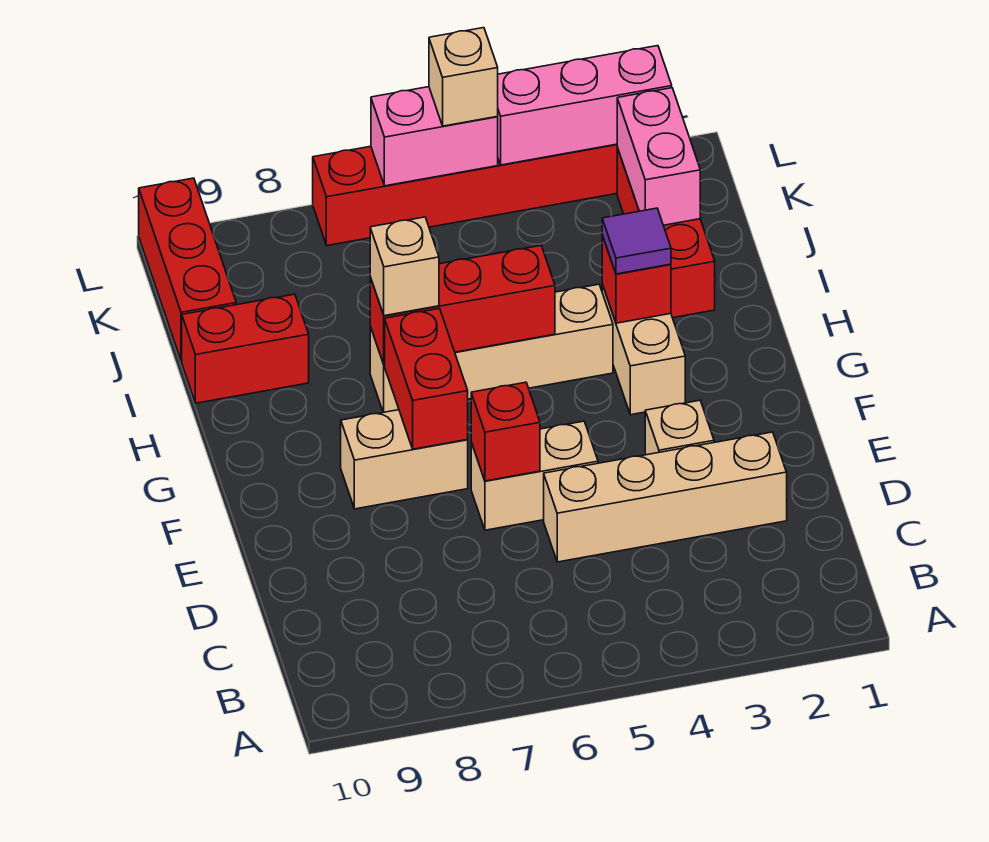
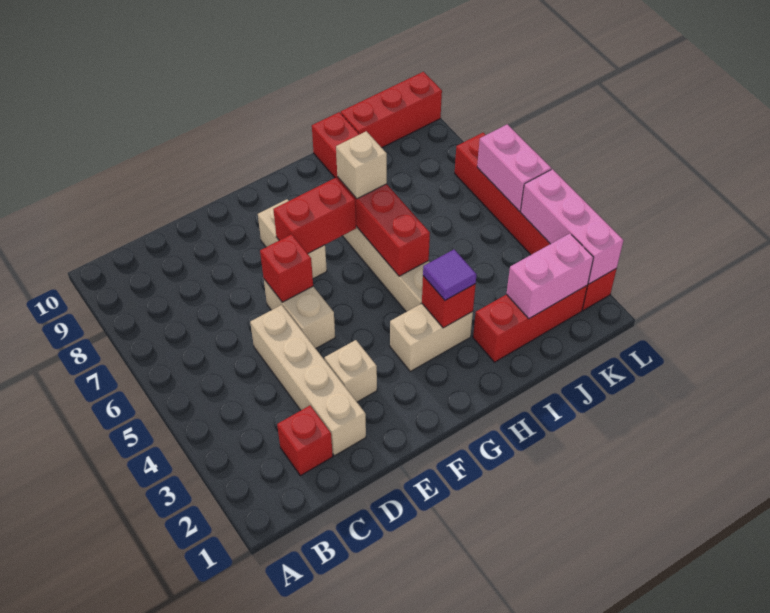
none -> red 1x1 brick [277,406,333,476]
tan 1x1 brick [429,28,498,126] -> none

